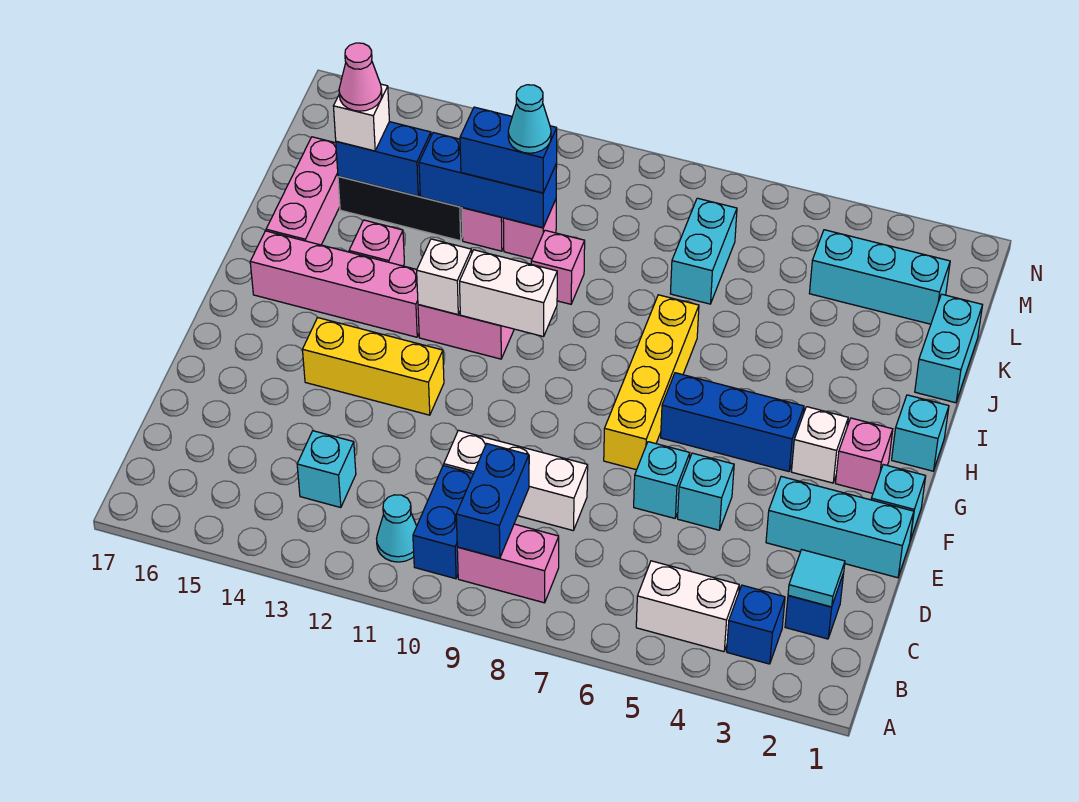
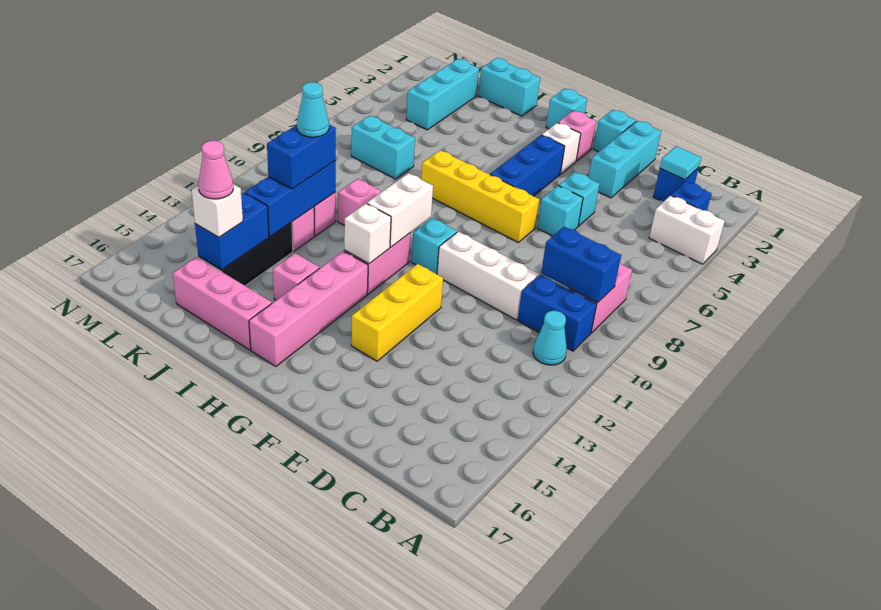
white 1x2 brick [636,561,739,652] -> white 1x2 brick turned to [649,195,725,264]
cyan 1x1 brick [297,431,356,508] -> cyan 1x1 brick moved to [411,218,457,274]
white 1x3 brick [444,430,588,530] -> white 1x3 brick turned to [437,232,539,320]

